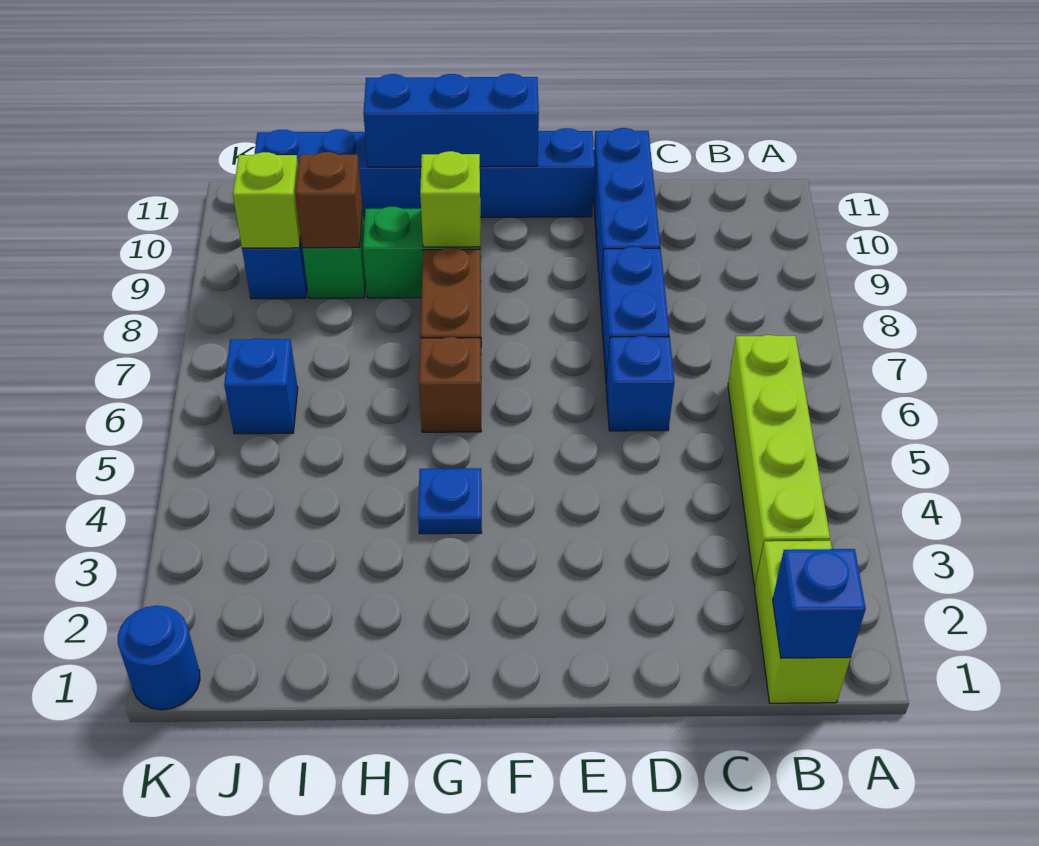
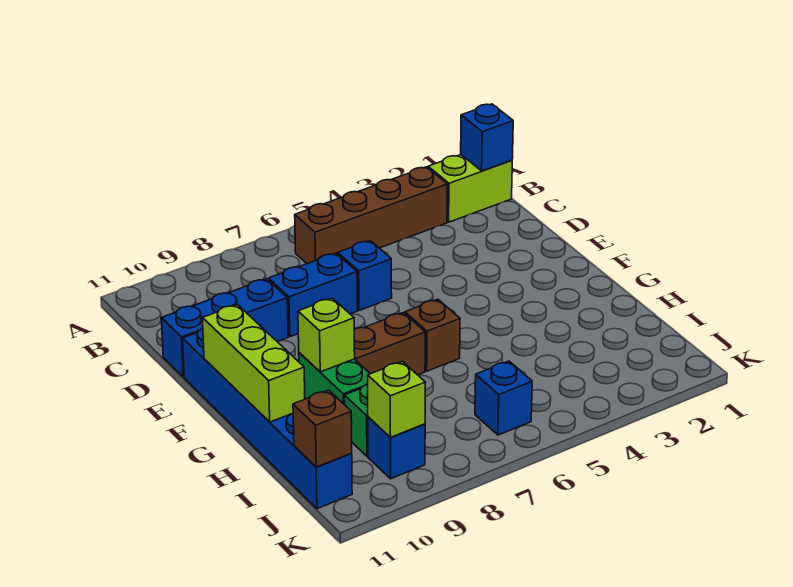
lime 1x4 brick [728,335,830,585] -> brown 1x4 brick [295,167,447,264]
blue 1x3 brick [364,74,539,167] -> lime 1x3 brick [203,305,305,422]
blue 1x1 plate [418,468,482,534] -> none
brown 1x1 brick [296,152,362,248] -> brown 1x1 brick moved to [293,390,352,467]
blue 1x1 round brick [118,606,200,710] -> none

